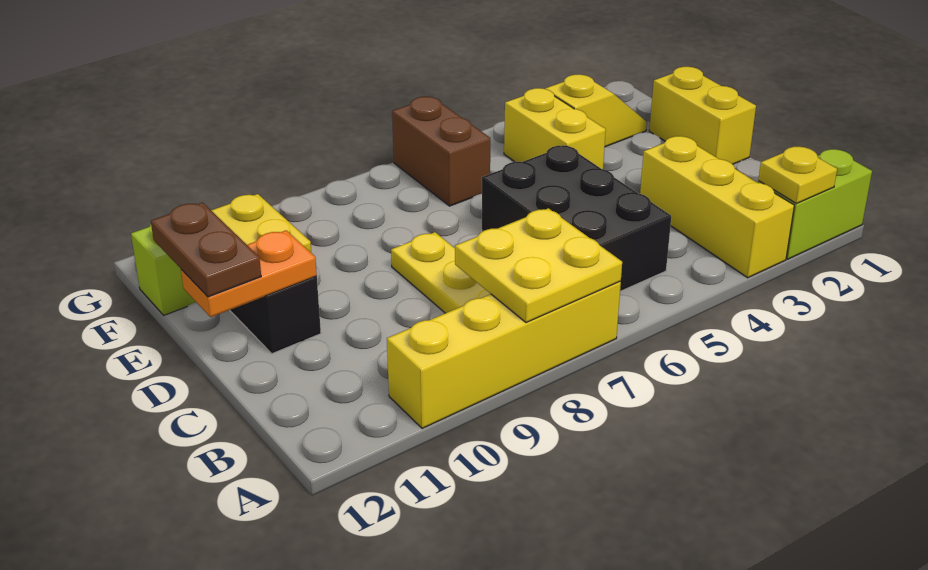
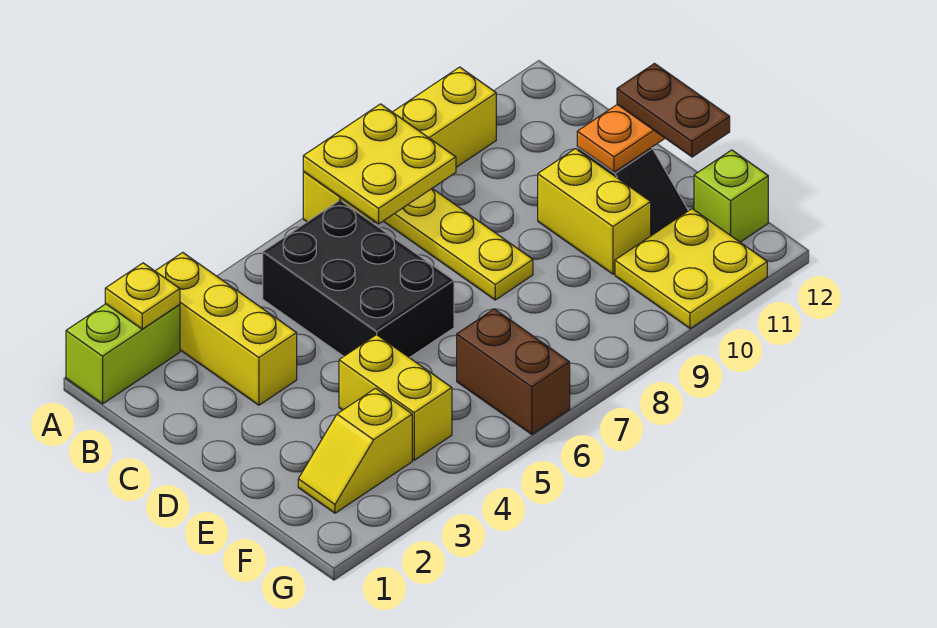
yellow 1x2 brick [649,67,756,164] -> yellow 1x2 brick moved to [538,149,651,274]

